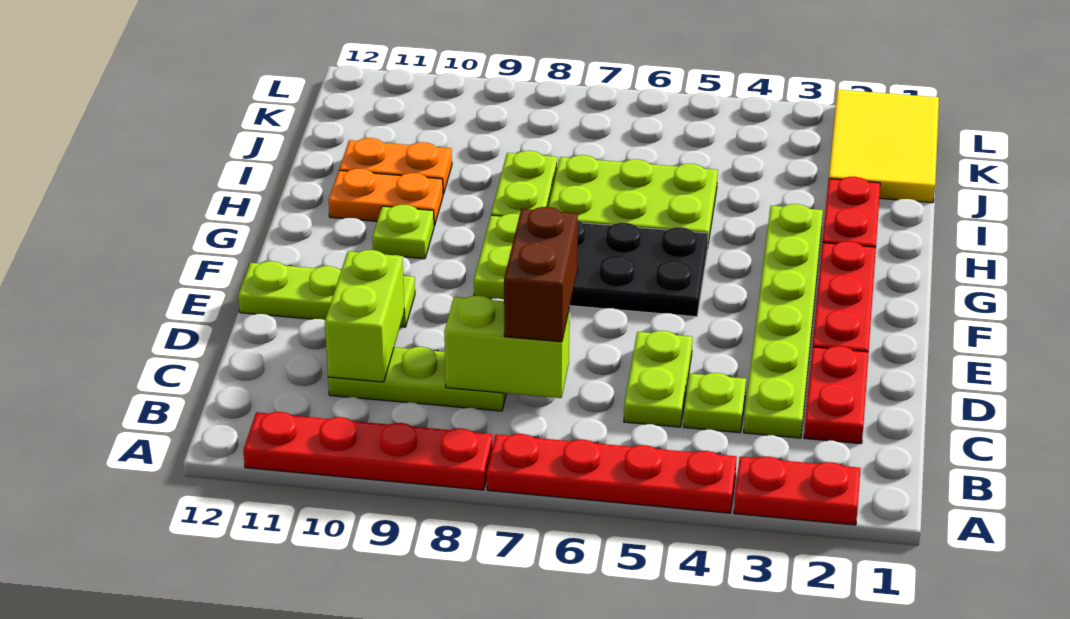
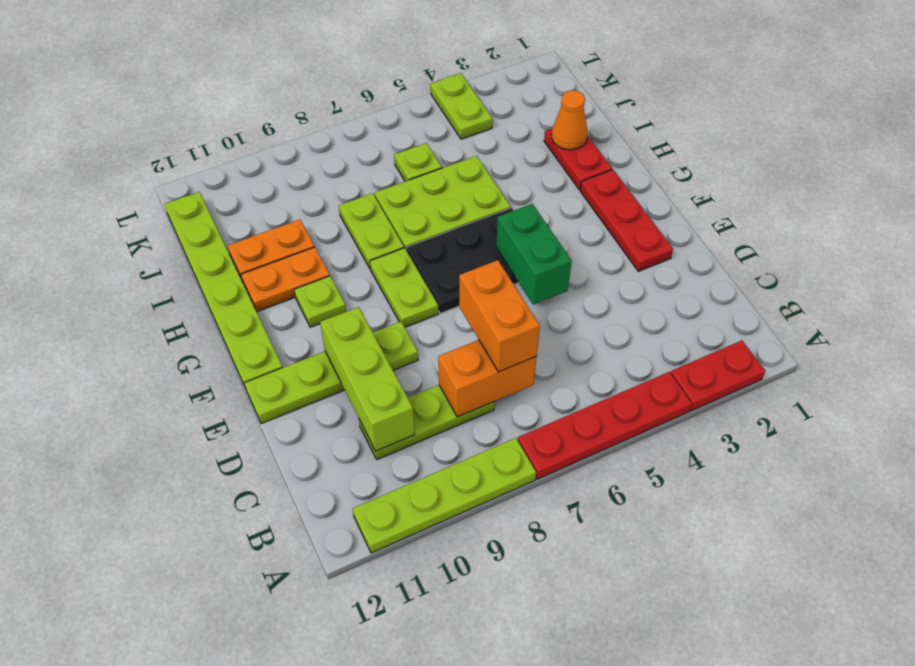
red 1x4 plate [243,412,493,490] -> lime 1x4 plate [353,438,536,553]
red 1x2 plate [804,346,869,444] -> none
lime 1x6 plate [744,204,823,438] -> lime 1x6 plate moved to [164,192,283,387]
lime 1x1 plate [684,373,746,433] -> lime 1x1 plate moved to [394,143,442,181]
lime 1x2 plate [624,331,692,427] -> lime 1x2 plate moved to [430,73,493,139]
lime 1x2 brick [444,296,570,398] -> orange 1x2 brick [438,340,537,417]
brown 1x2 brick [504,207,578,342] -> orange 1x2 brick [459,260,540,372]
lime 1x2 brick [325,250,404,382] -> lime 1x3 brick [320,307,415,451]
none -> green 1x2 brick [496,204,572,305]
lime 1x3 plate [238,261,415,327] -> lime 1x4 plate [244,322,418,424]
none -> orange 1x1 cone [552,90,588,150]
yellow 2x3 tile [829,90,939,203] -> none

